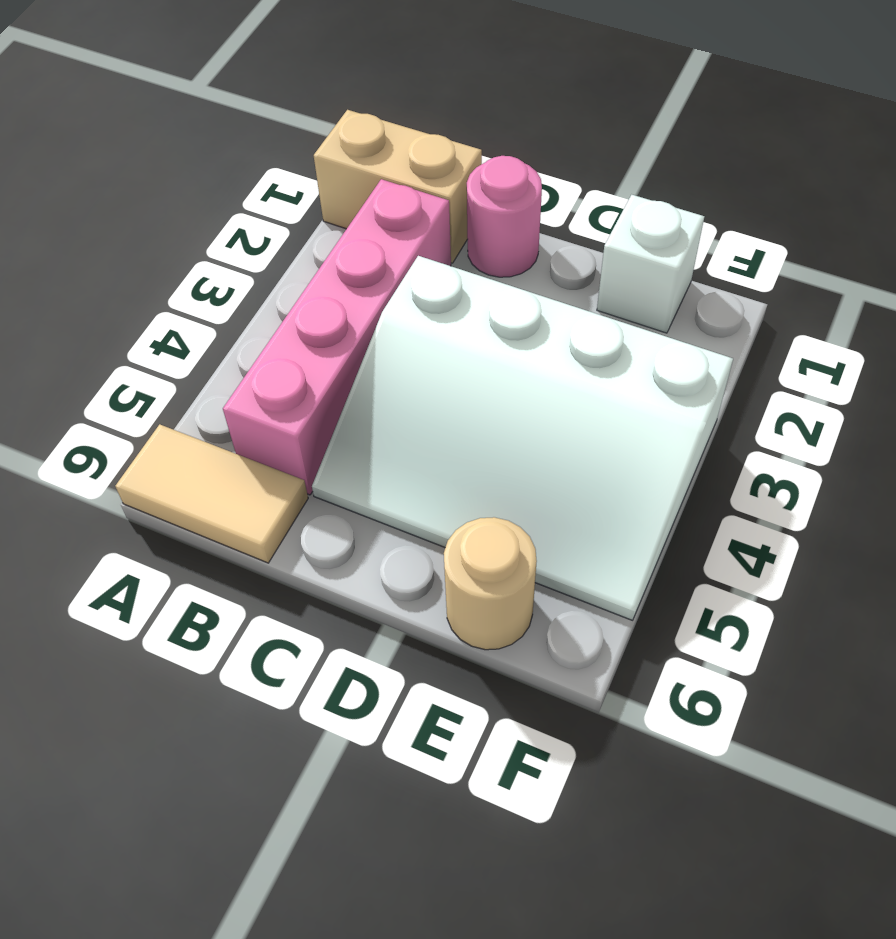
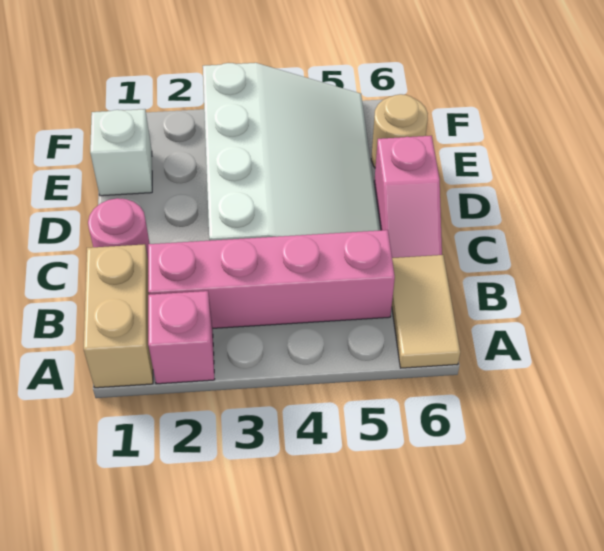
none -> pink 1x1 brick [148,291,215,384]
none -> pink 1x2 slope [374,136,442,258]

